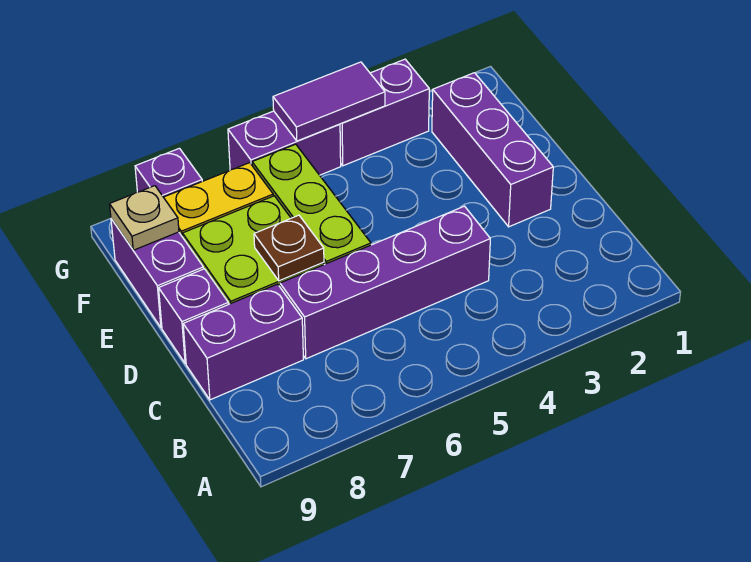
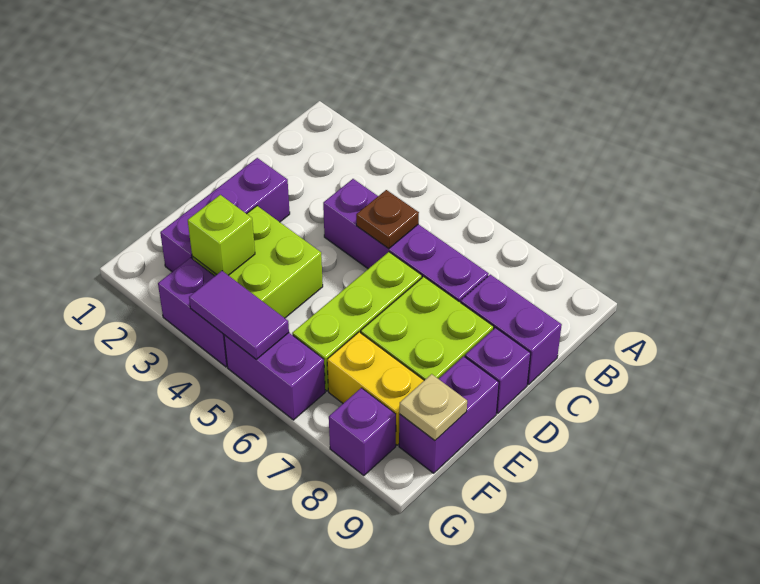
brown 1x1 plate [254,215,324,281] -> brown 1x1 plate moved to [356,190,419,249]
none -> lime 2x2 brick [192,206,323,318]
none -> lime 1x1 brick [188,195,255,275]

